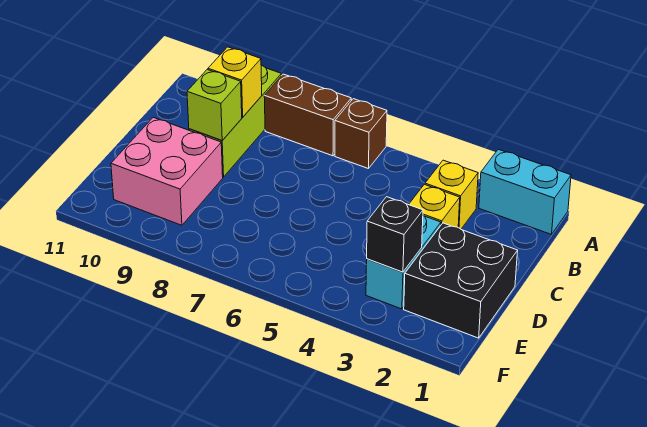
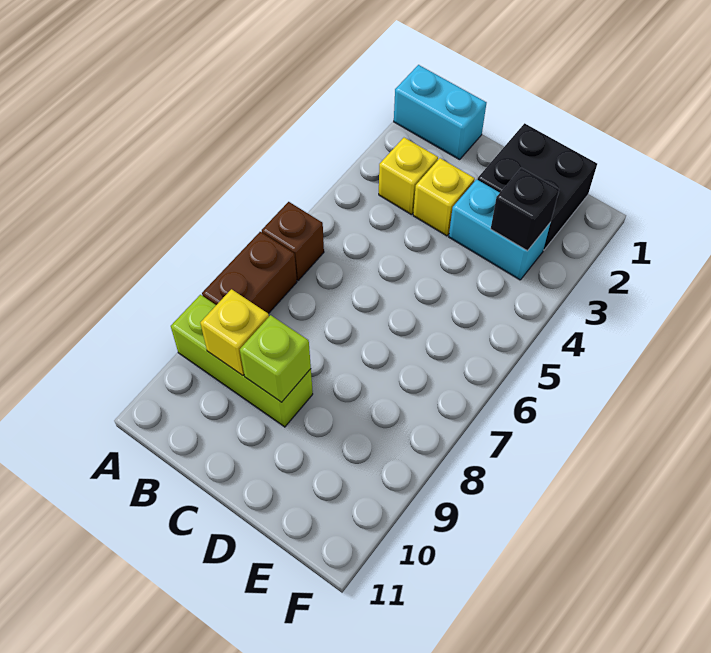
cyan 1x2 brick [479,149,571,234] -> cyan 1x2 brick turned to [394,65,487,160]
pink 2x2 brick [111,117,223,225] -> none

